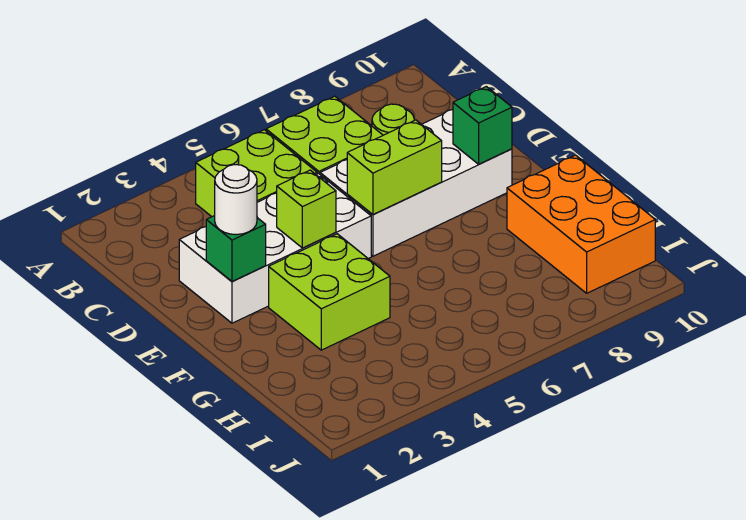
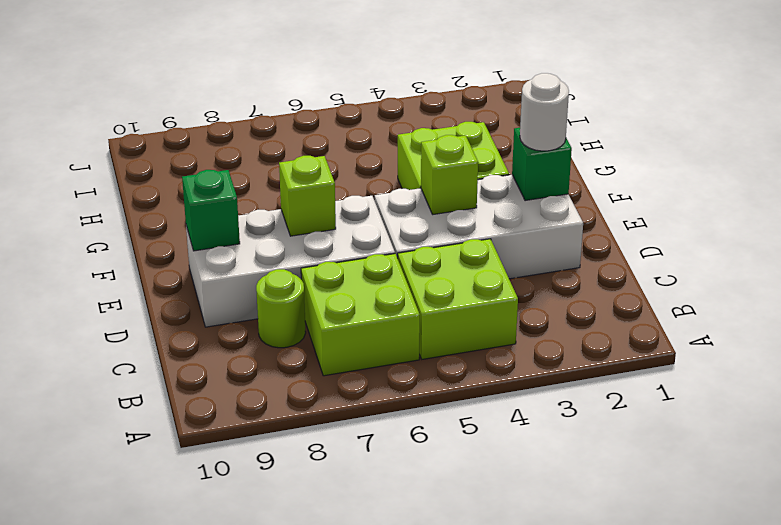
lime 1x2 brick [347,120,442,215] -> lime 1x1 brick [279,156,336,236]
orange 2x3 brick [507,155,655,293] -> none

